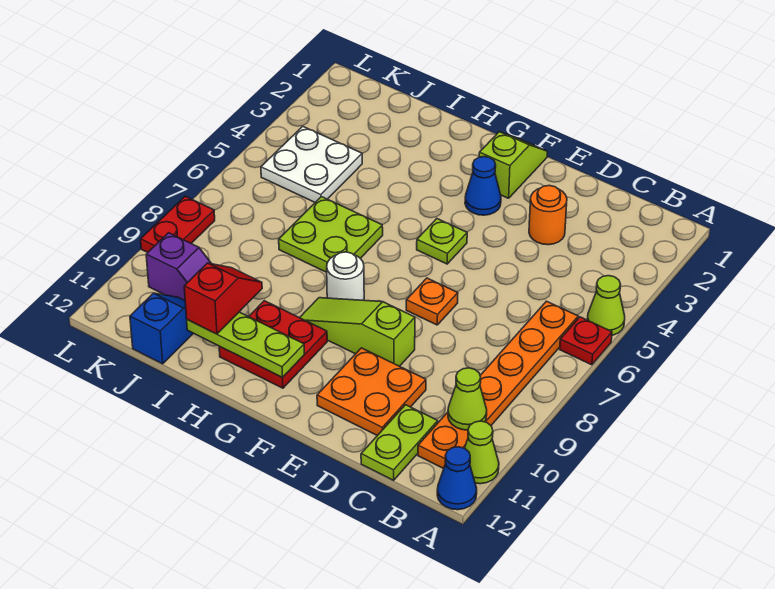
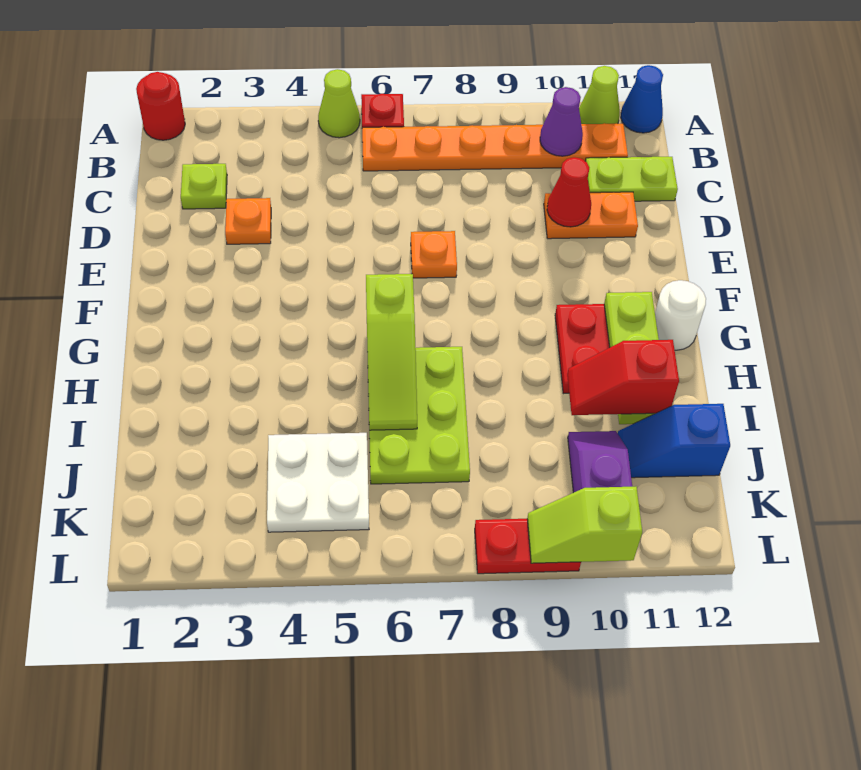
none -> red 1x1 round brick [136,72,185,140]
lime 1x1 cone [448,368,487,430] -> purple 1x1 cone [540,87,583,156]
orange 1x1 round brick [529,185,567,245] -> orange 1x1 plate [225,198,271,244]
orange 2x2 plate [317,348,426,436] -> orange 1x2 plate [544,192,638,239]
none -> red 1x1 cone [547,157,591,227]
lime 1x3 slope [300,298,415,366] -> lime 1x3 slope moved to [366,274,417,430]
lime 1x2 slope [479,132,547,198] -> lime 1x2 slope moved to [527,487,642,563]
blue 1x1 cone [465,157,501,215] -> none
lime 1x1 plate [417,219,467,264] -> lime 1x1 plate moved to [181,164,227,209]
white 1x1 round brick [327,252,364,300] -> white 1x1 round brick moved to [655,280,706,350]
lime 2x2 plate [279,197,383,272] -> lime 2x3 plate [368,347,470,484]

